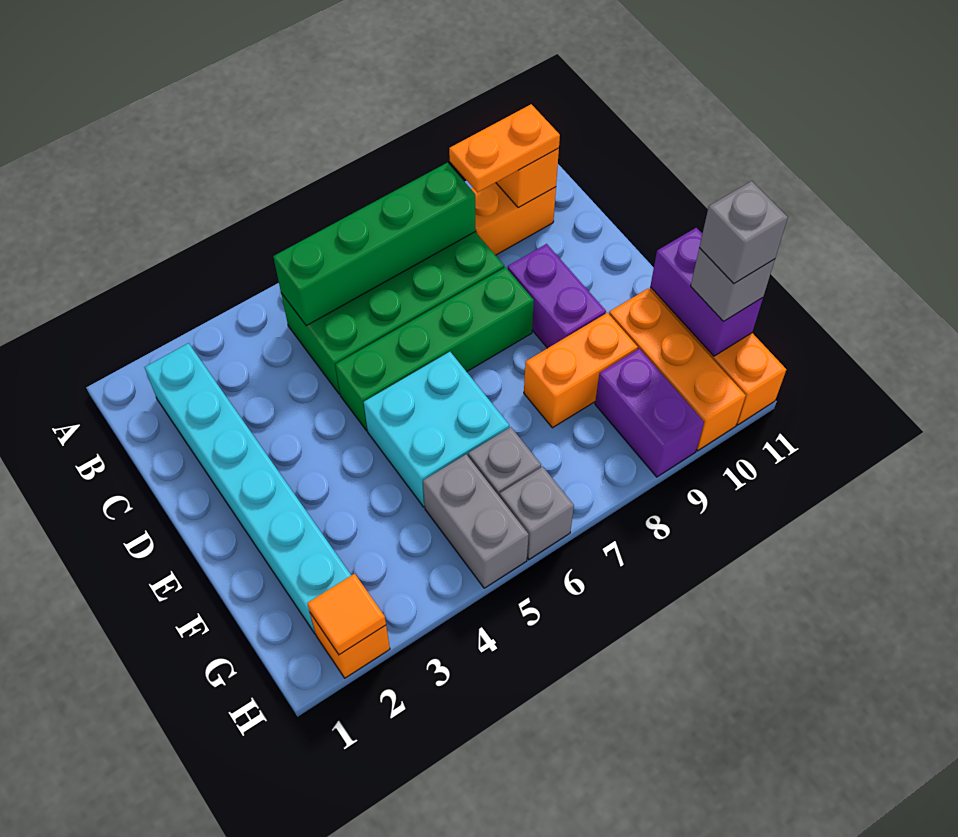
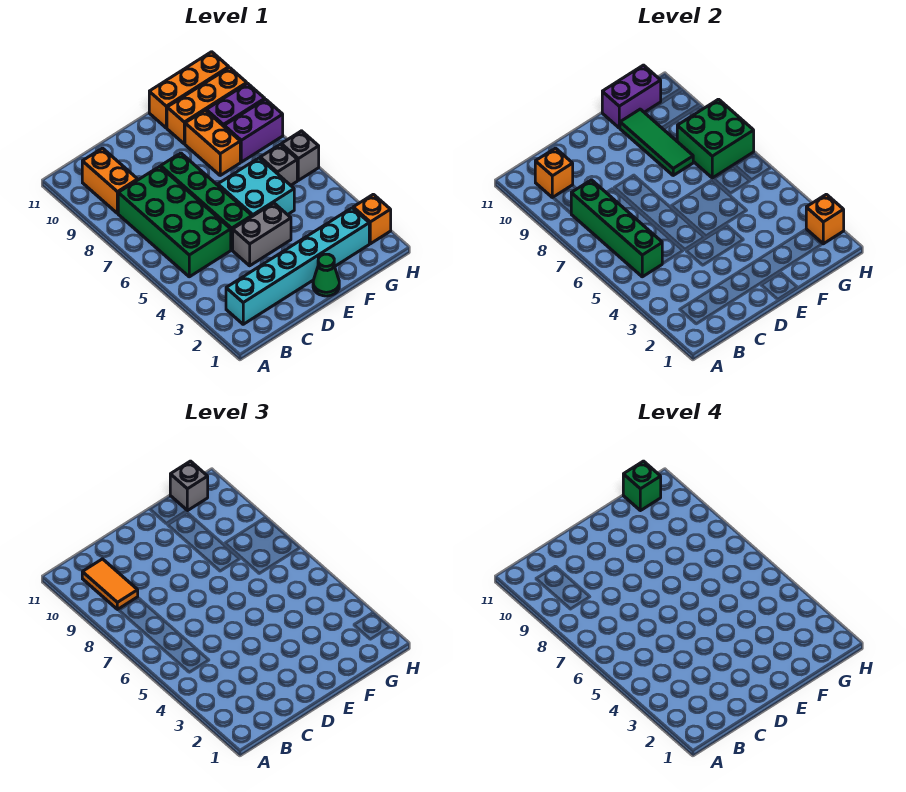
orange 1x2 plate [449,104,560,192] -> orange 1x2 tile [82,559,138,609]
purple 1x2 brick [508,244,606,348] -> purple 1x2 brick moved to [224,99,283,162]
none -> green 1x1 cone [313,254,339,296]
none -> green 1x3 tile [620,109,693,175]
grey 1x2 brick [423,454,529,588] -> grey 1x2 brick moved to [233,203,291,266]
none -> green 2x2 brick [677,99,754,178]
grey 1x1 brick [699,181,788,284] -> green 1x1 brick [623,461,661,511]
orange 1x1 tile [307,574,386,655] -> orange 1x1 brick [806,194,844,244]

